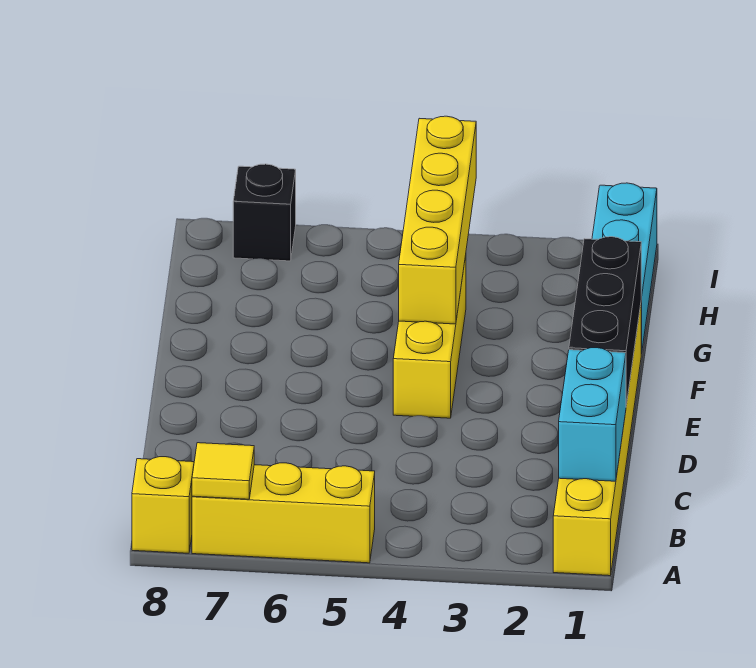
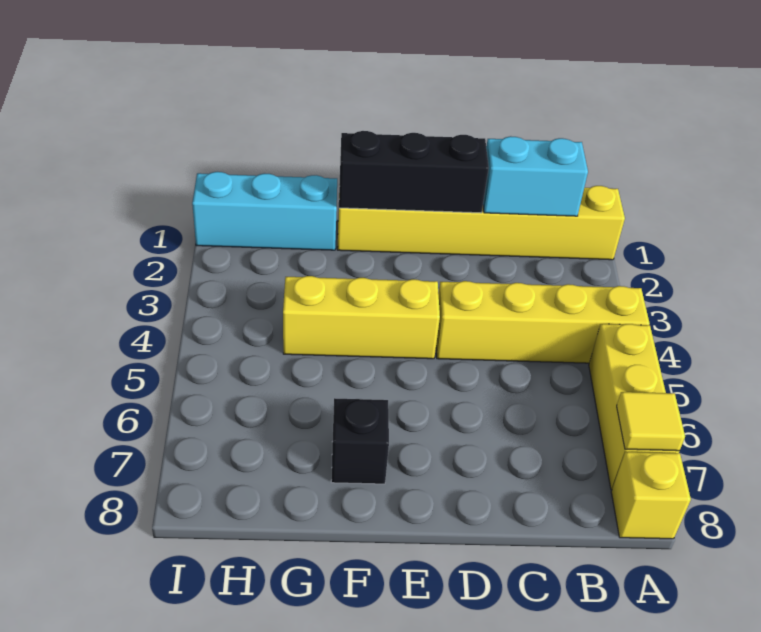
yellow 1x4 brick [399,116,476,324] -> yellow 1x4 brick moved to [436,281,650,363]
black 1x1 brick [233,164,296,261] -> black 1x1 brick moved to [331,398,389,484]

